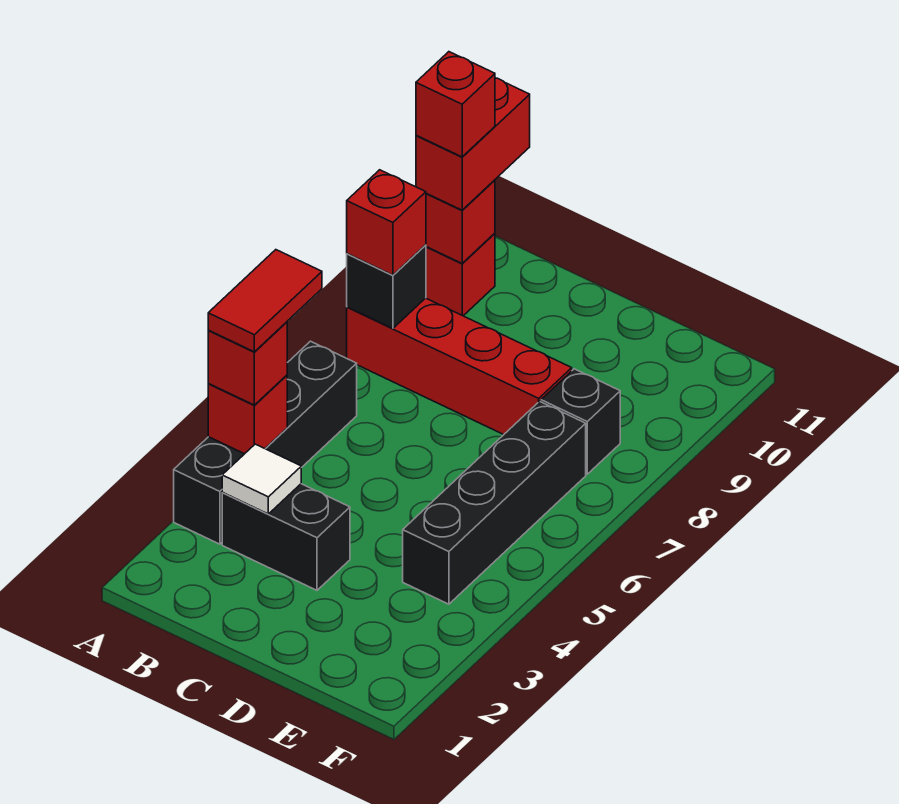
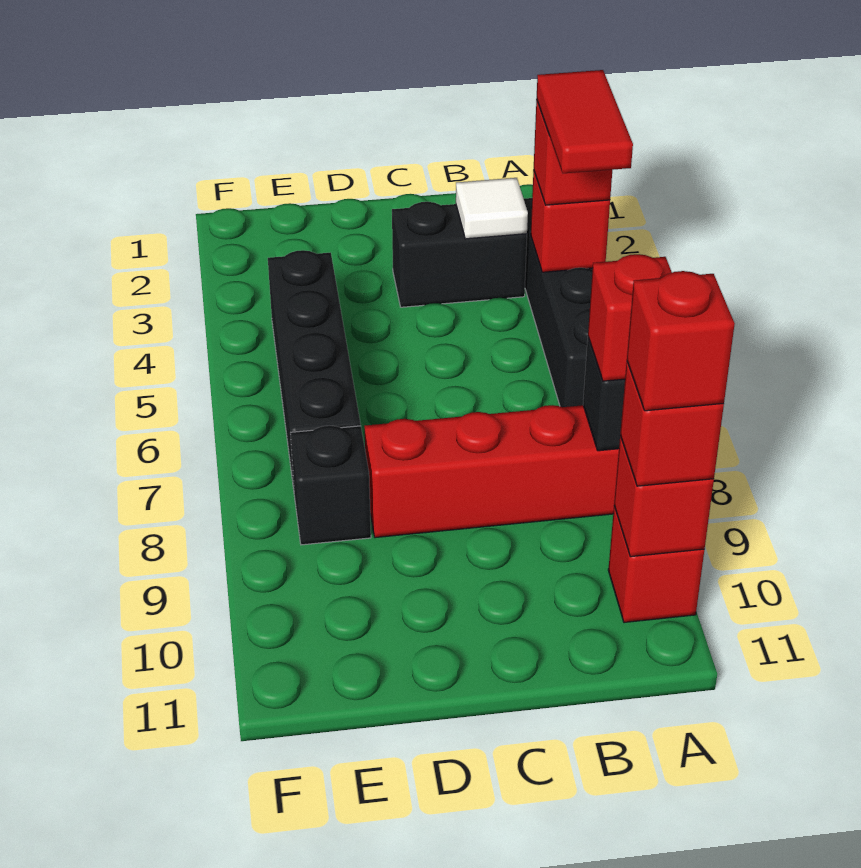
red 1x2 brick [416,78,530,210] -> red 1x1 brick [620,362,724,486]

